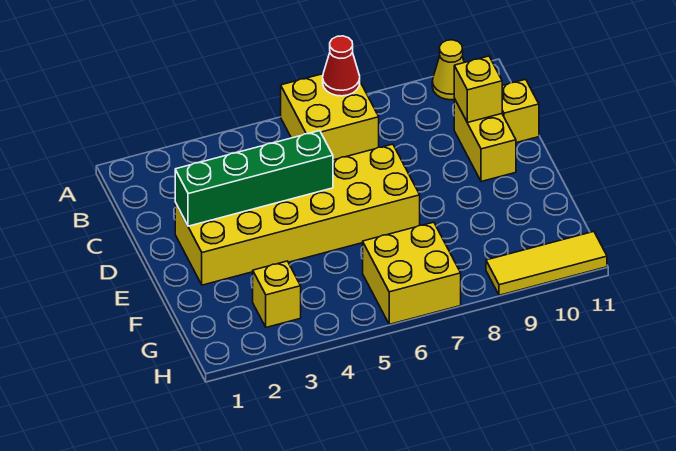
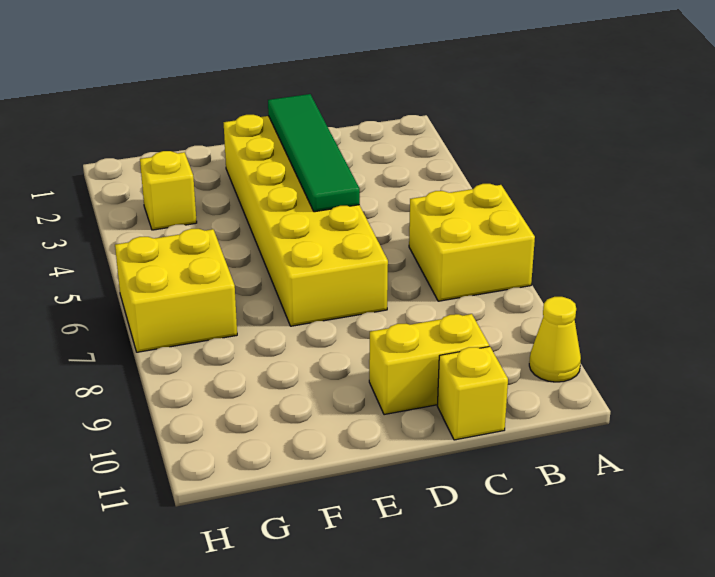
red 1x1 cone [323,36,360,96] -> none
yellow 1x1 brick [454,56,502,123] -> none
green 1x4 brick [175,131,333,226] -> green 1x4 tile [268,94,360,212]
yellow 1x3 tile [486,232,607,295] -> none

